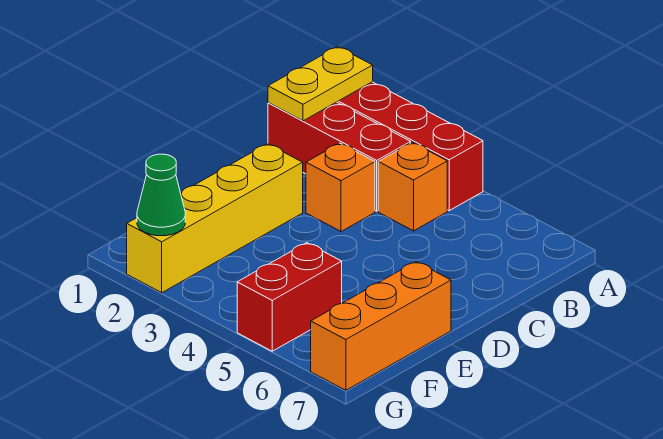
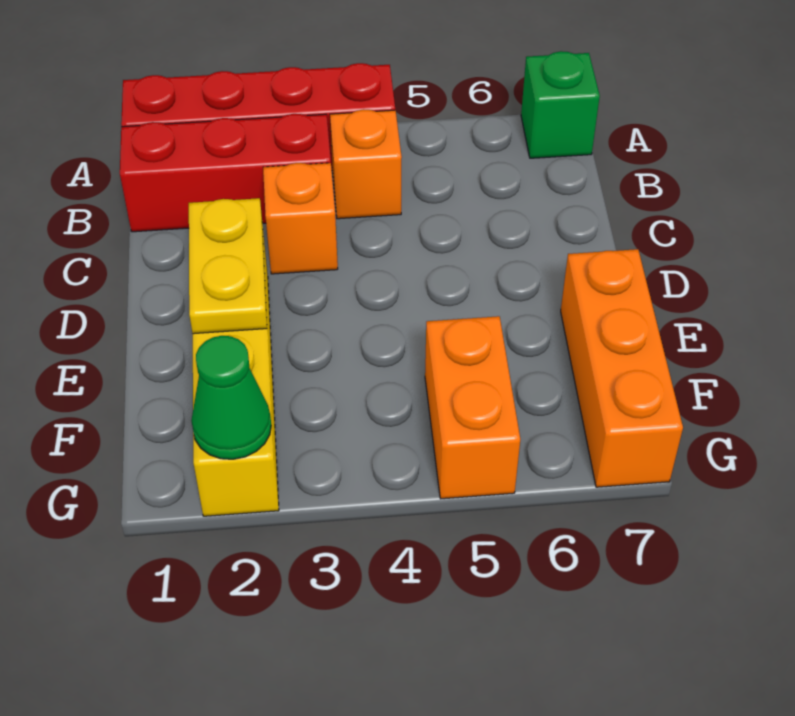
yellow 1x2 plate [268,47,373,121] -> yellow 1x2 plate moved to [189,198,267,334]
none -> green 1x1 brick [521,51,600,158]
red 1x2 brick [237,243,342,351] -> orange 1x2 brick [425,316,520,499]

